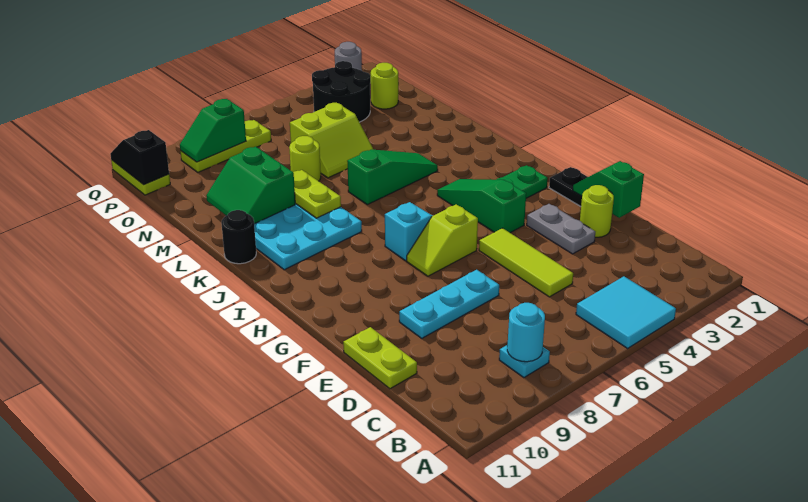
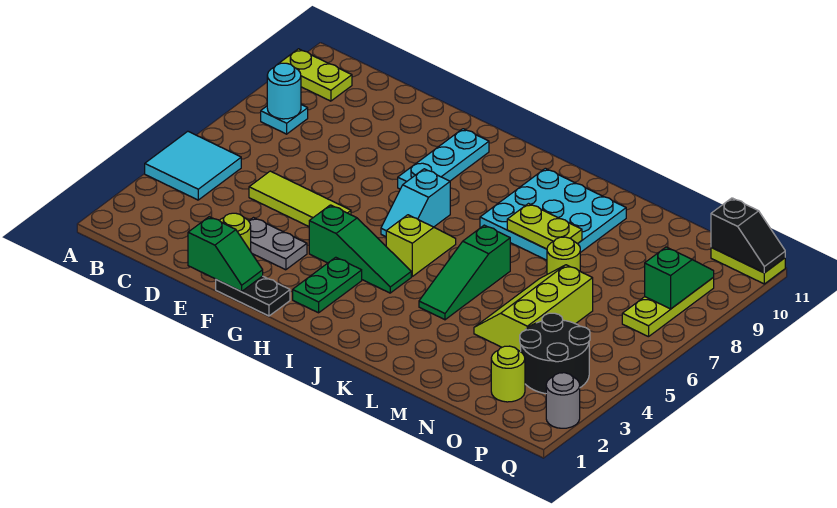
lime 1x2 plate [343,327,417,389] -> lime 1x2 plate moved to [279,49,352,101]
cyan 1x3 plate [399,270,499,338] -> cyan 1x3 plate moved to [398,129,489,189]
lime 1x2 slope [407,204,478,276] -> lime 1x2 slope moved to [386,215,456,276]
black 1x1 round brick [221,210,256,264] -> none
green 2x2 slope [206,147,295,224] -> none
lime 2x2 slope [290,103,374,178] -> lime 2x3 slope [474,265,593,352]

